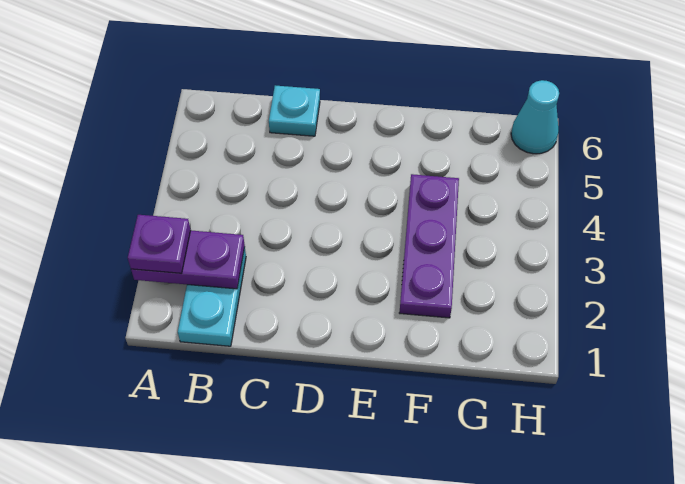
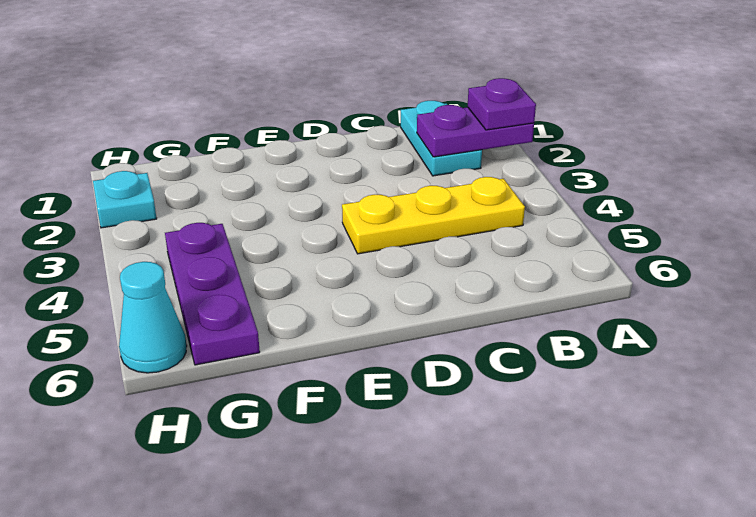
none -> yellow 1x3 plate [342,177,525,254]
cyan 1x1 plate [269,85,320,136] -> cyan 1x1 plate moved to [93,171,157,228]
purple 1x3 plate [399,174,459,318] -> purple 1x3 plate moved to [165,223,260,365]

